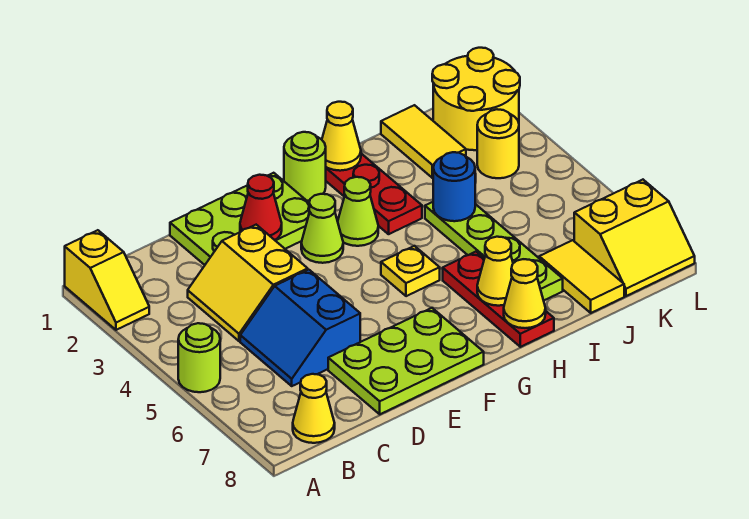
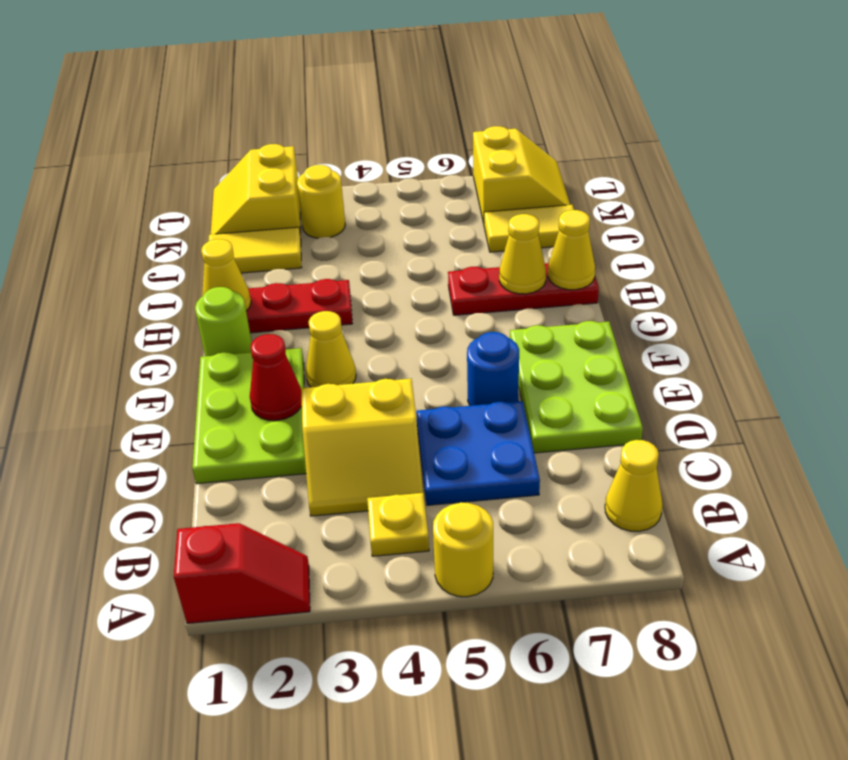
yellow 1x2 slope [65,230,149,330] -> red 1x2 slope [174,523,310,623]
lime 1x1 round brick [178,323,220,392] -> yellow 1x1 round brick [433,502,493,597]
blue 2x2 slope [240,270,360,386] -> blue 2x2 plate [416,401,540,505]
lime 1x1 cone [301,194,343,263] -> yellow 1x1 cone [306,311,356,387]
lime 1x1 cone [338,177,378,246] -> none
yellow 1x1 plate [381,246,440,296] -> yellow 1x1 plate moved to [367,493,429,556]
lime 1x4 plate [425,202,563,300] -> none
blue 1x1 round brick [433,152,475,221] -> blue 1x1 round brick moved to [467,332,519,406]
yellow 2x2 round brick [432,48,520,150] -> yellow 2x2 slope [211,144,301,237]

